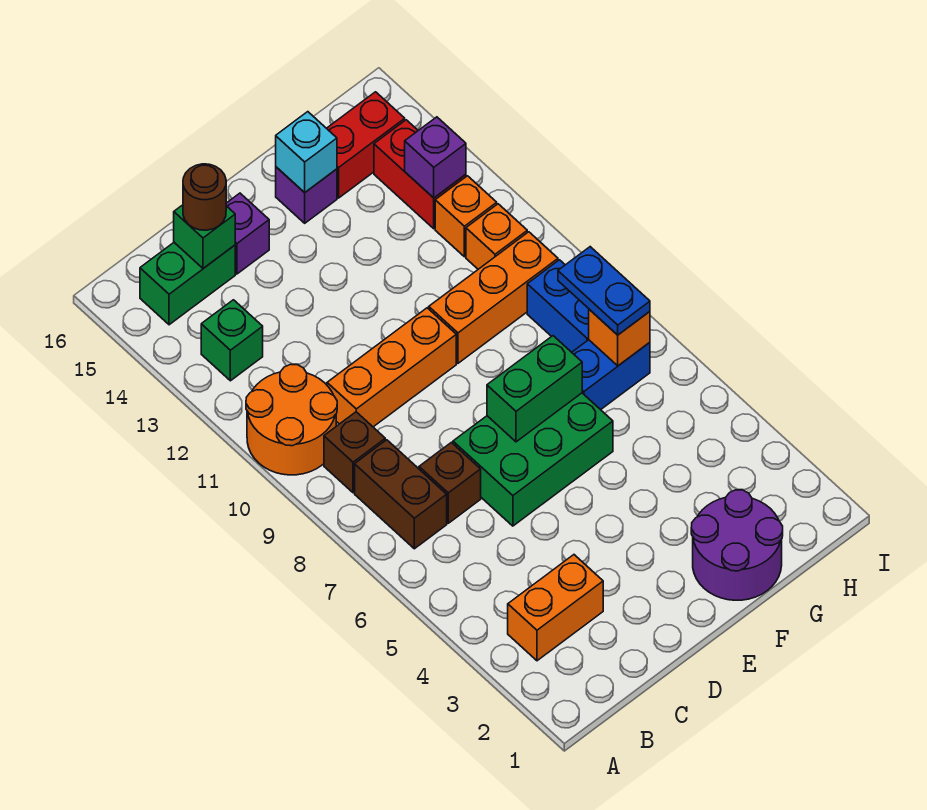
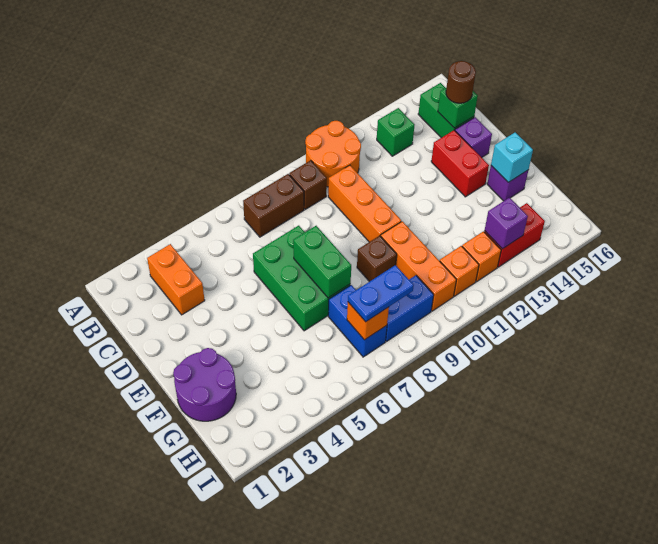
brown 1x1 brick [419,442,481,523] -> brown 1x1 brick moved to [357,236,397,282]
red 1x2 brick [327,92,405,198] -> red 1x2 brick moved to [431,130,489,197]

